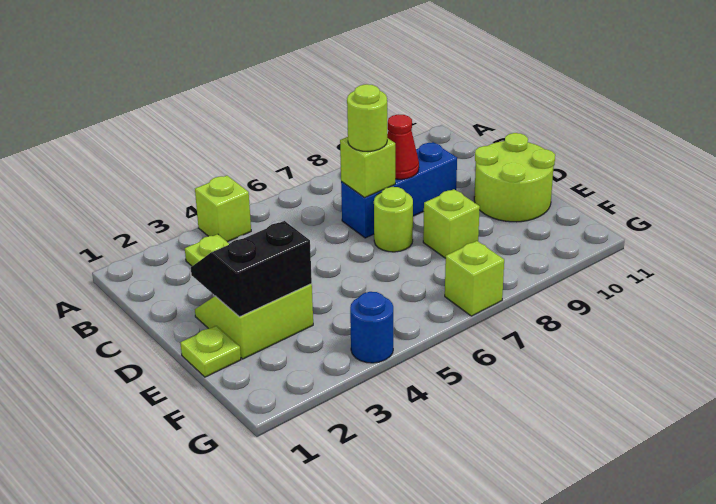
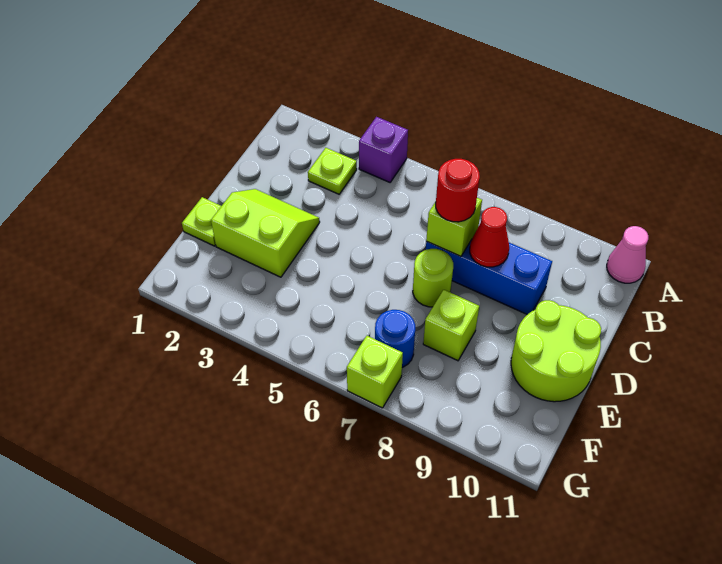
lime 1x1 brick [195,176,251,242] -> purple 1x1 brick [359,117,408,182]
none -> pink 1x1 cone [607,226,648,283]
lime 1x1 round brick [347,84,387,152] -> red 1x1 round brick [436,159,480,222]
black 2x2 slope [191,221,312,317] -> none
blue 1x1 round brick [350,292,393,363] -> blue 1x1 round brick moved to [375,310,415,368]

